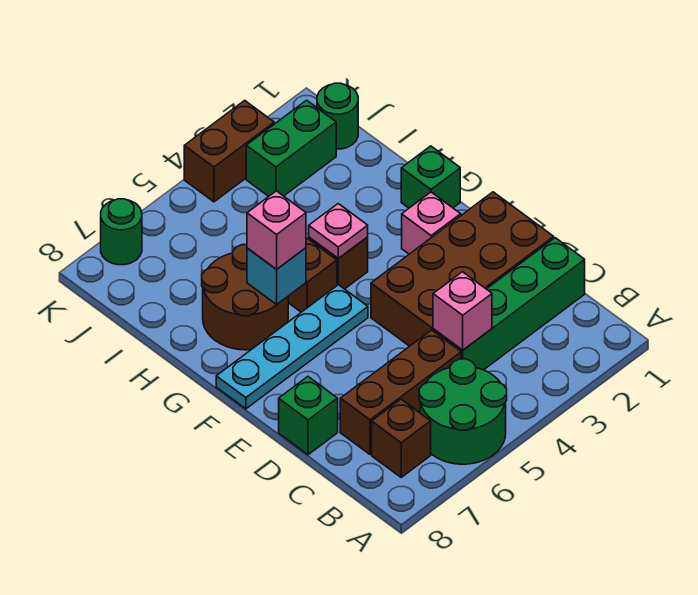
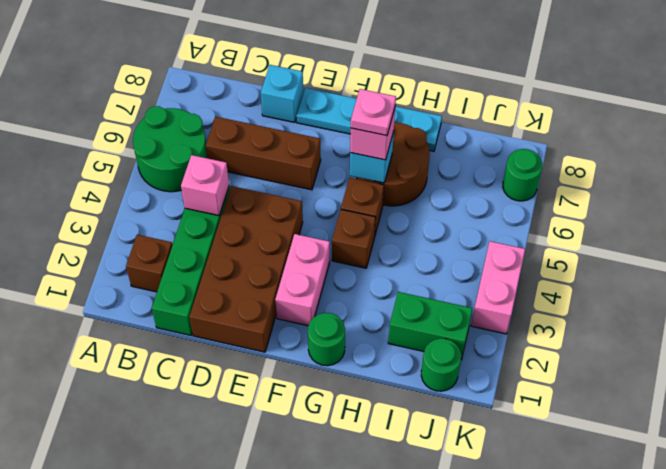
brown 1x1 brick [372,399,431,477] -> brown 1x1 brick moved to [126,235,172,292]
brown 1x3 brick [340,330,461,454] -> brown 1x3 brick turned to [206,117,321,190]
green 1x1 brick [279,377,338,455] -> cyan 1x1 brick [261,65,303,122]
pink 1x1 brick [402,192,461,254] -> pink 1x2 brick [275,234,330,326]
cyan 1x4 plate [216,285,368,409] -> cyan 1x4 plate turned to [296,88,442,151]
green 1x1 brick [401,146,460,208] -> green 1x1 round brick [308,313,345,366]
pink 1x1 plate [309,204,368,258] -> pink 1x1 plate moved to [351,89,396,135]
green 1x2 brick [246,100,336,196] -> green 1x2 brick turned to [388,292,472,360]
brown 1x2 brick [184,100,274,202] -> pink 1x2 brick [471,241,525,334]

